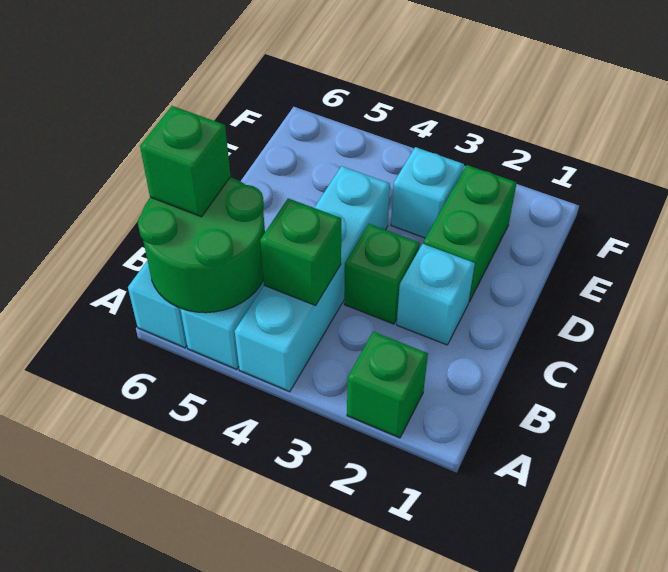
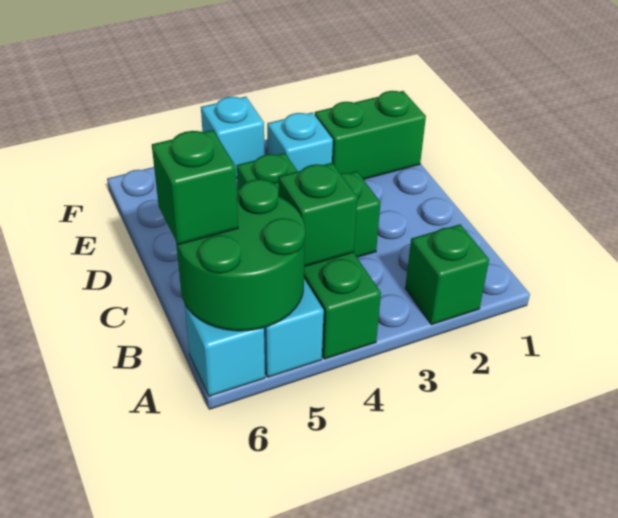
cyan 1x4 brick [235,166,390,392] -> green 1x4 brick [237,153,381,359]
cyan 1x1 brick [397,244,475,345] -> cyan 1x1 brick moved to [201,97,264,178]
green 1x2 brick [423,165,517,302] -> green 1x2 brick turned to [315,91,426,179]

